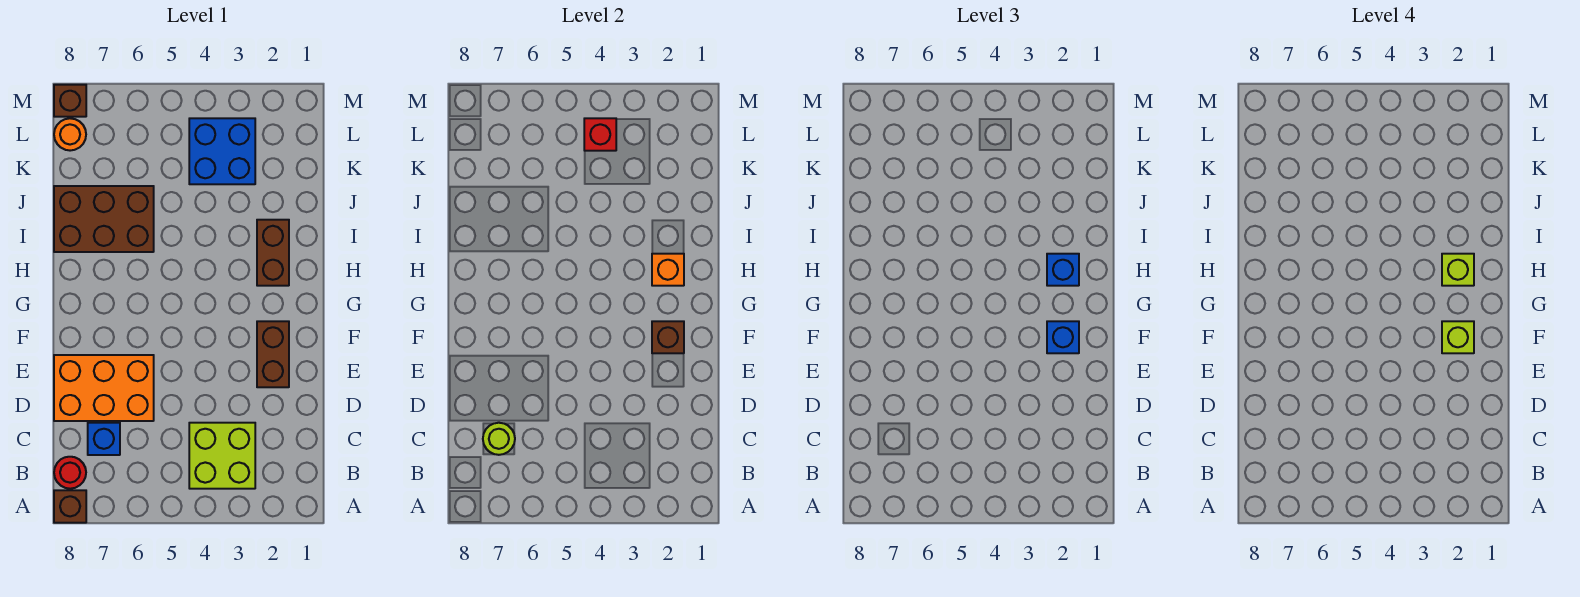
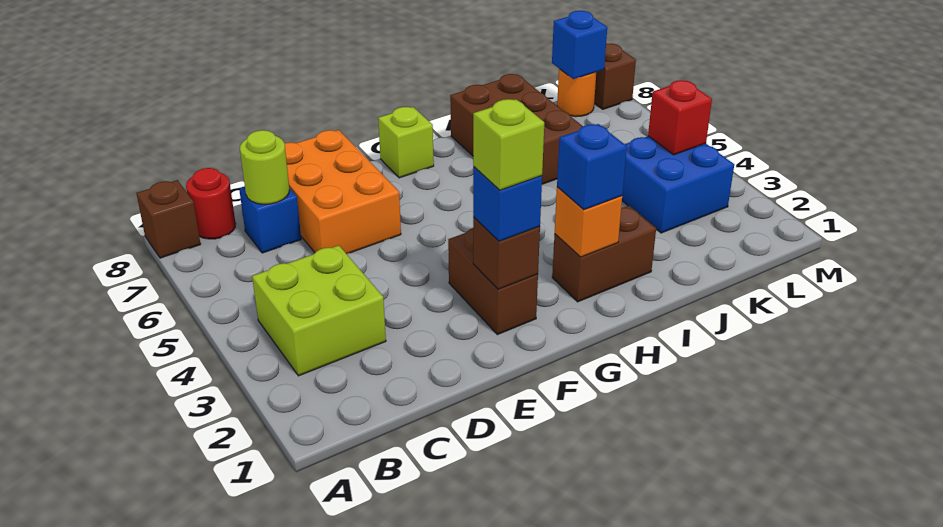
brown 1x2 brick [257,321,289,387] -> brown 1x2 brick turned to [448,228,538,335]
lime 1x1 brick [1442,254,1474,286] -> lime 1x1 brick moved to [378,107,434,178]
none -> blue 1x1 brick [552,11,607,79]

